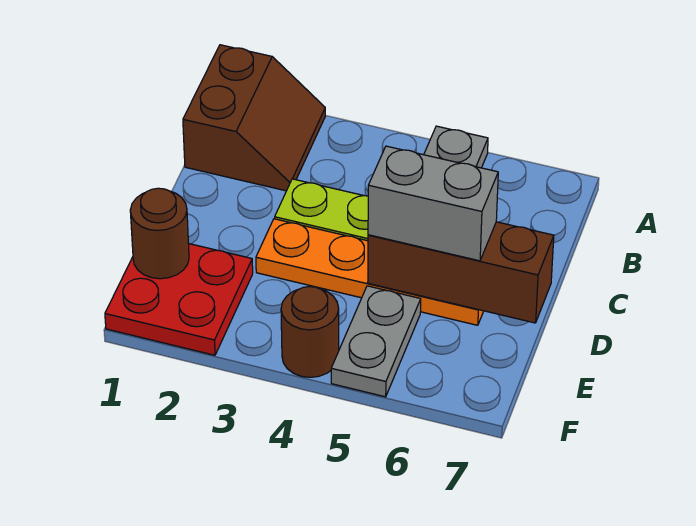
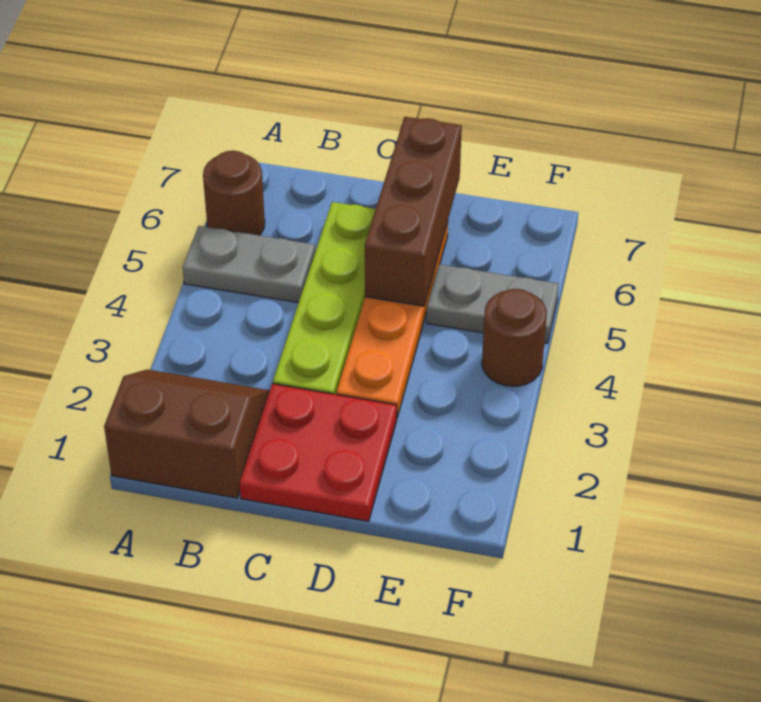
grey 1x2 brick [368,146,498,261] -> none
red 2x2 plate [105,243,253,355] -> red 2x2 plate moved to [239,384,397,521]
brown 1x1 round brick [130,188,189,279] -> brown 1x1 round brick moved to [203,151,265,236]

